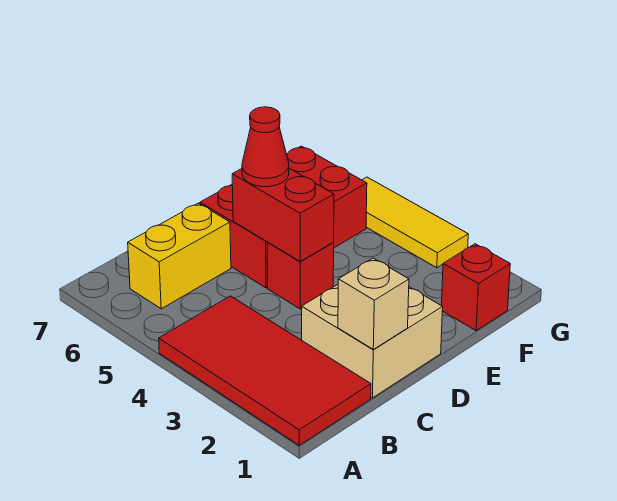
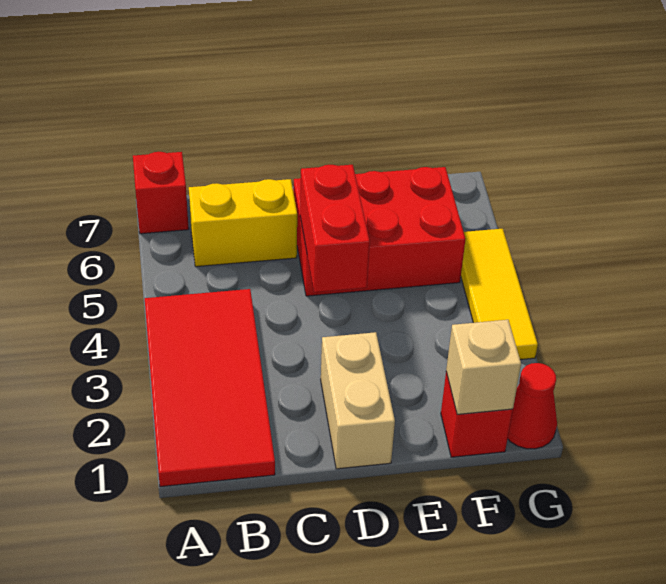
tan 2x2 brick [302,285,443,398] -> tan 1x2 brick [321,332,395,469]
tan 1x1 brick [338,258,409,349] -> tan 1x1 brick moved to [446,320,521,414]
red 1x1 brick [267,243,334,309] -> red 1x1 brick moved to [133,152,189,234]
red 1x1 cone [242,107,289,187] -> red 1x1 cone moved to [508,363,557,449]

